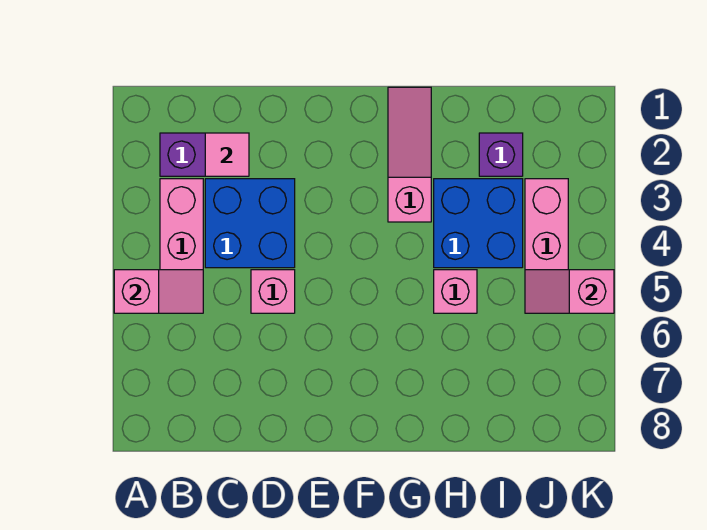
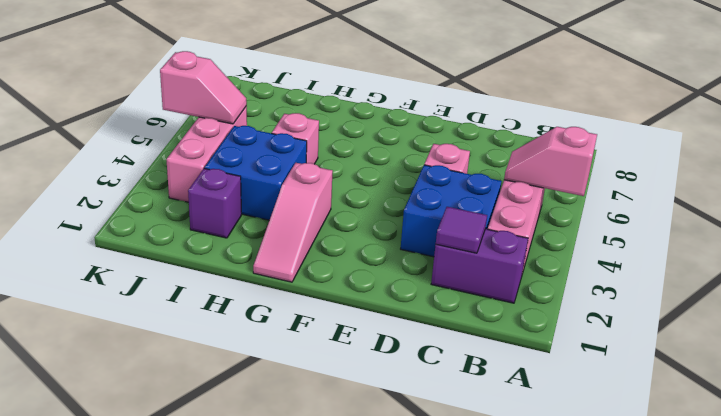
pink 1x1 tile [205,133,249,176] -> purple 1x1 tile [436,207,487,253]

